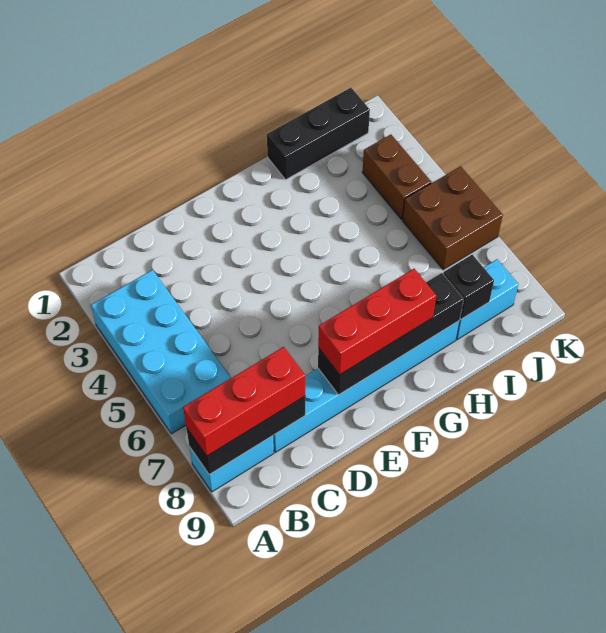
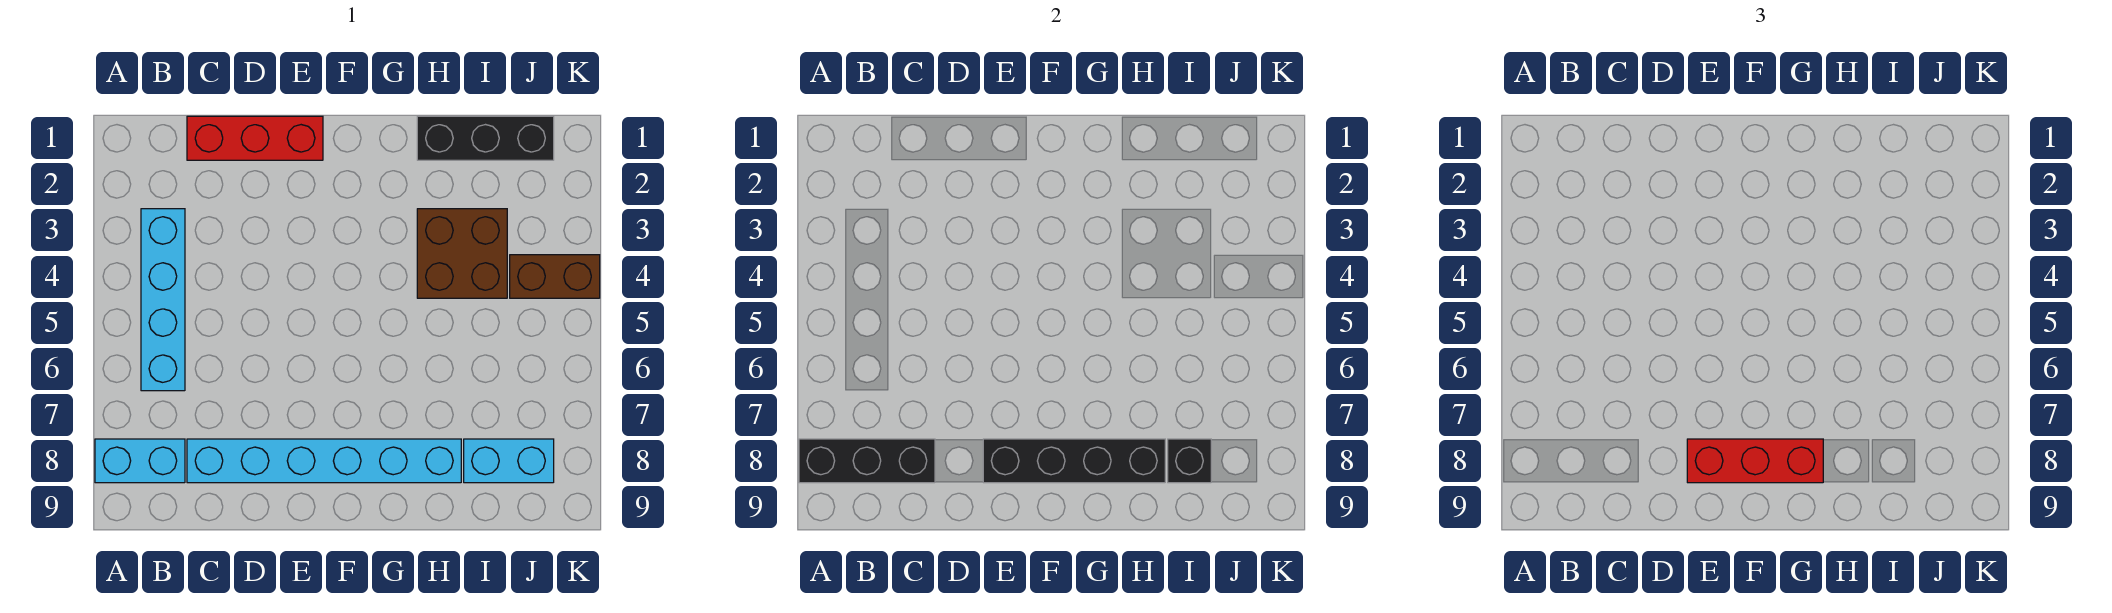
cyan 2x4 brick [91,270,231,434] -> cyan 1x4 brick [141,209,185,391]
red 1x3 brick [183,347,305,456] -> red 1x3 brick moved to [187,116,323,160]
brown 1x2 brick [362,134,431,219] -> brown 1x2 brick turned to [510,255,600,298]
brown 2x2 brick [403,166,503,270] -> brown 2x2 brick moved to [417,209,507,298]

